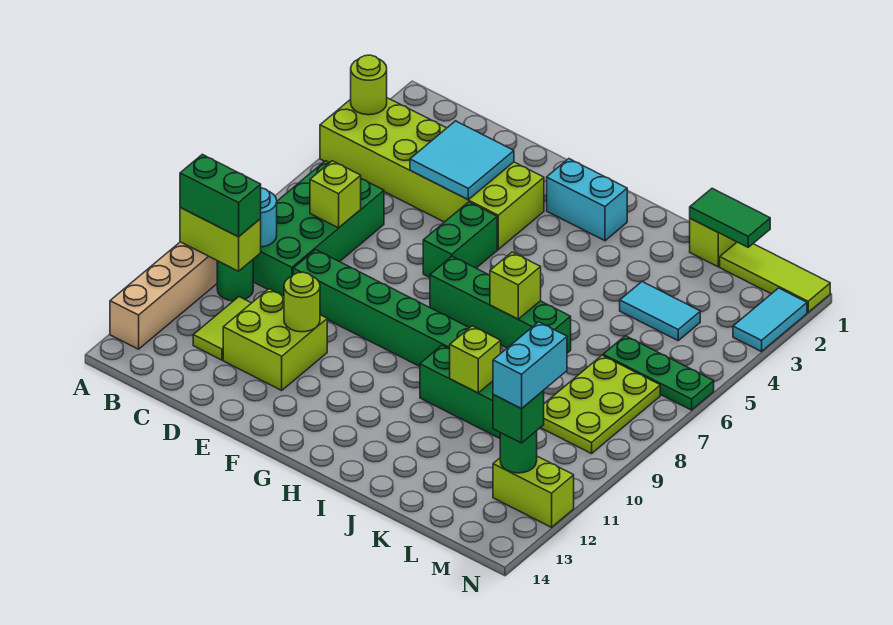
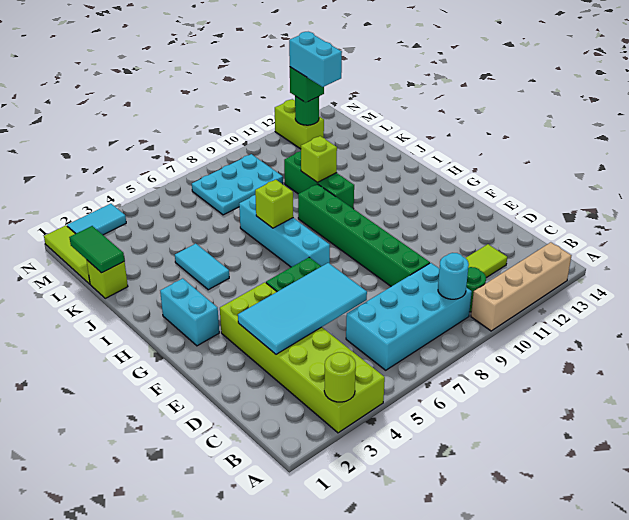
lime 1x2 brick [180,208,261,271] -> none
green 1x2 brick [180,154,261,237] -> none
green 2x4 brick [253,161,384,296] -> cyan 2x4 brick [346,263,472,370]
lime 1x1 brick [310,161,361,228] -> none
cyan 2x2 tile [410,121,514,200] -> cyan 2x4 tile [238,263,367,354]
lime 2x2 brick [223,289,327,390] -> none
lime 1x1 round brick [284,272,320,332] -> none
green 1x4 brick [430,256,571,353] -> cyan 1x4 brick [239,195,330,267]
cyan 1x2 tile [620,281,700,340] -> cyan 1x2 tile moved to [175,243,229,290]
green 1x3 plate [603,336,714,410] -> none
lime 2x3 plate [540,355,660,454] -> cyan 2x3 plate [192,154,283,215]
cyan 1x2 brick [493,322,567,409] -> cyan 1x2 brick turned to [289,32,342,87]

